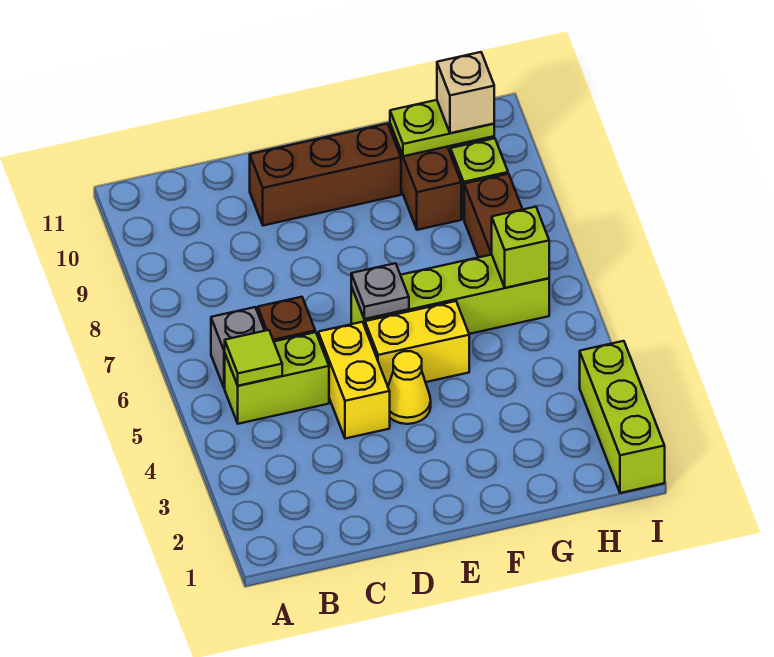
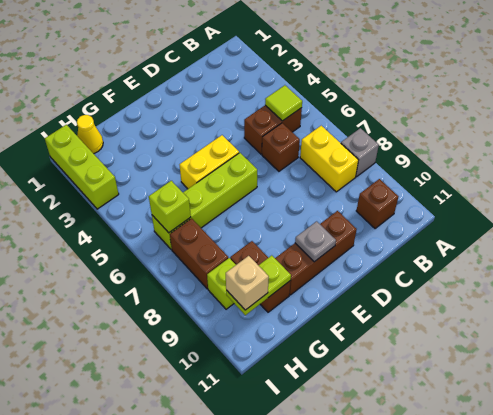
lime 1x2 brick [225,332,329,424] -> brown 1x2 brick [244,105,302,154]
grey 1x1 brick [211,307,265,388] -> grey 1x1 brick moved to [341,128,379,177]
none -> brown 1x1 brick [356,179,399,229]
yellow 1x2 brick [318,322,390,439] -> yellow 1x2 brick moved to [300,126,358,192]
yellow 1x1 cone [388,351,431,424] -> yellow 1x1 cone moved to [77,115,103,154]
grey 1x1 plate [351,263,409,319] -> grey 1x1 plate moved to [295,221,336,262]

